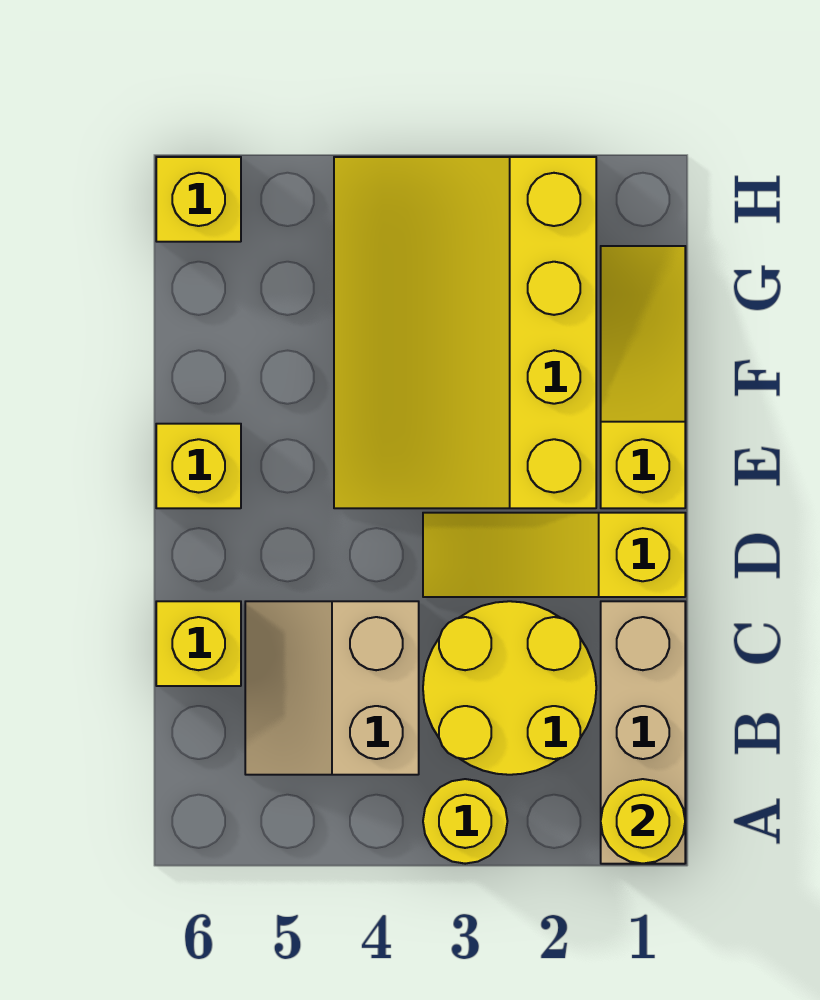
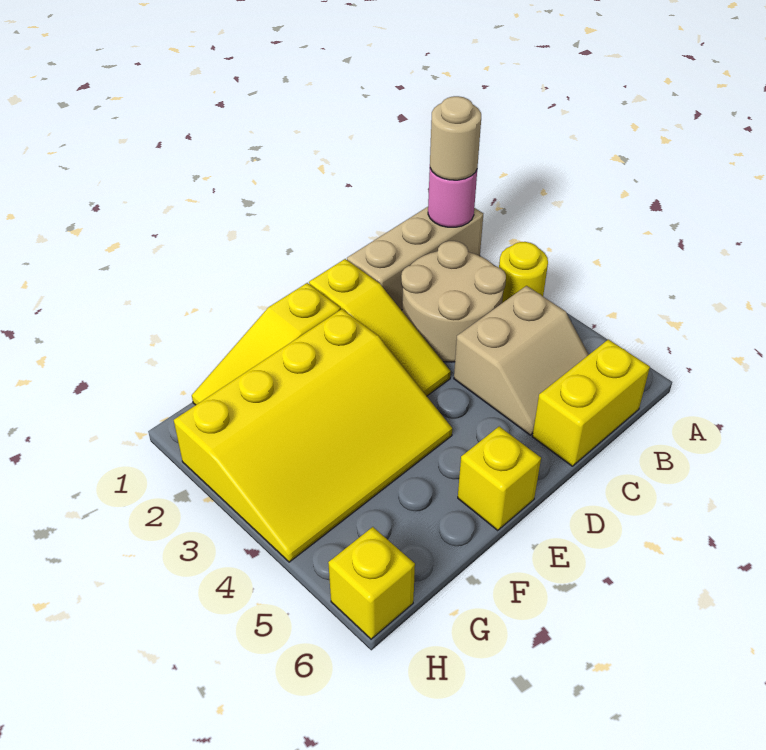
yellow 1x1 round brick [601,779,685,864] -> pink 1x1 round brick [428,169,477,227]
none -> tan 1x1 round brick [430,96,481,180]
yellow 2x2 round brick [423,601,596,775] -> tan 2x2 round brick [401,241,506,362]
yellow 1x1 brick [156,601,241,686] -> yellow 1x2 brick [532,339,650,466]

